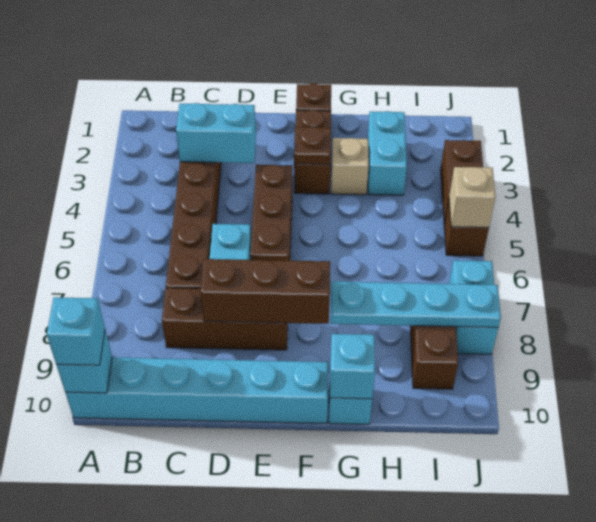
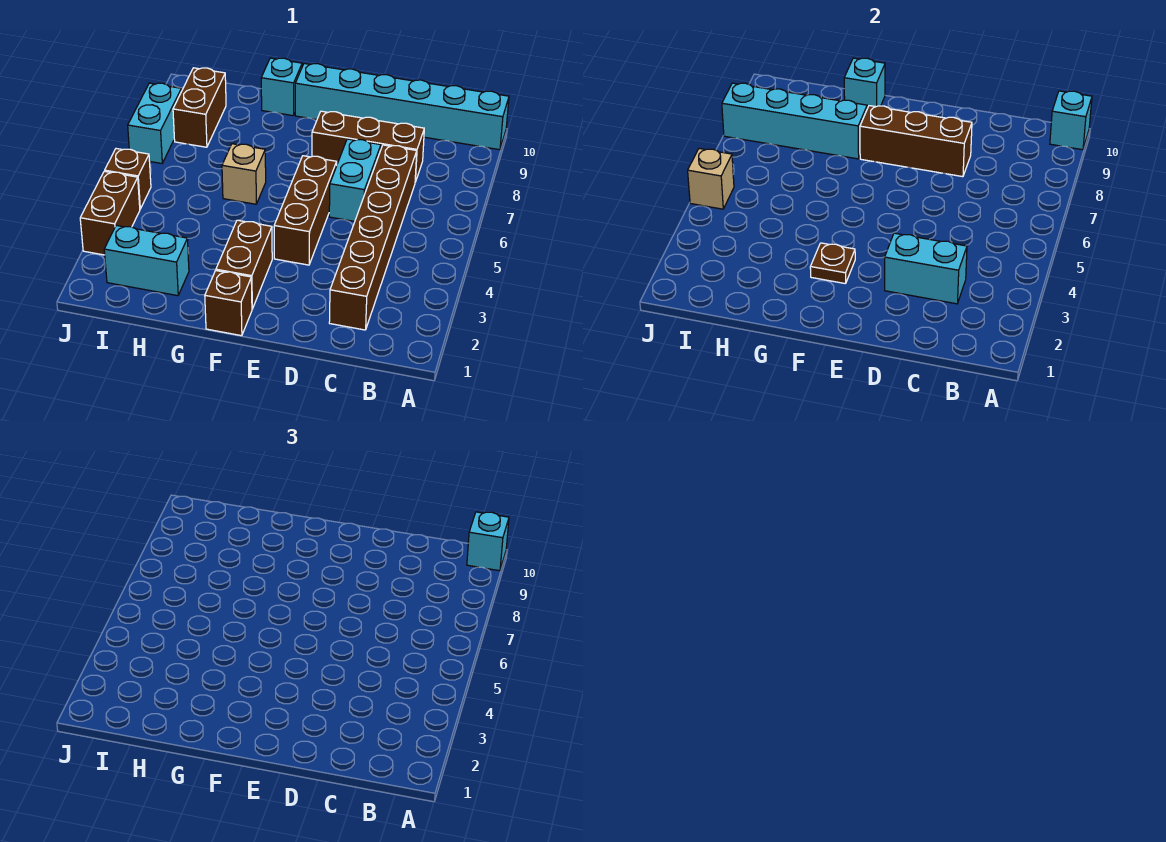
tan 1x1 brick [331,138,369,195] -> tan 1x1 brick moved to [222,144,266,204]
cyan 1x4 plate [331,282,501,327] -> cyan 1x4 brick [722,83,867,159]
cyan 1x2 brick [368,111,407,195] -> cyan 1x2 brick turned to [104,225,189,296]

